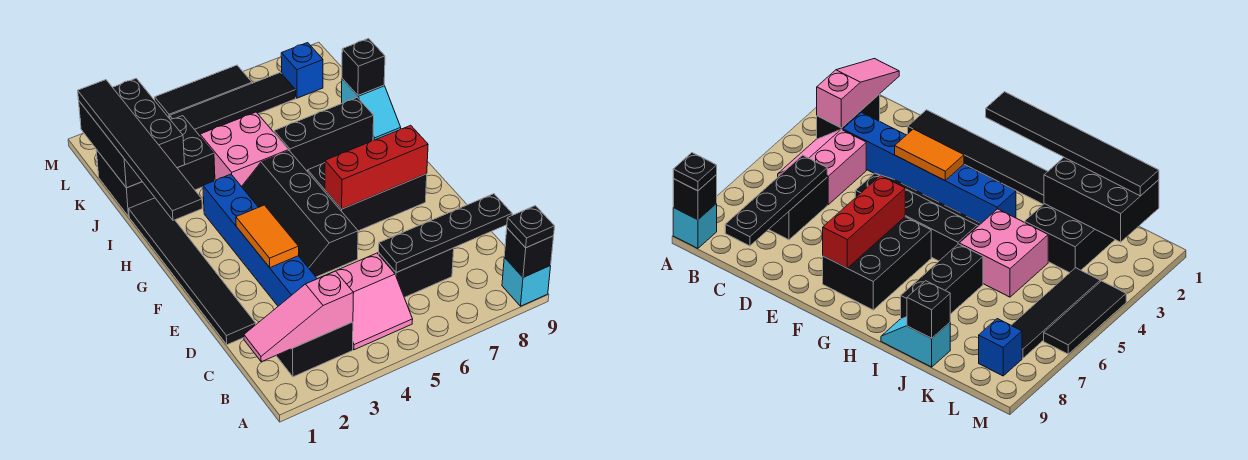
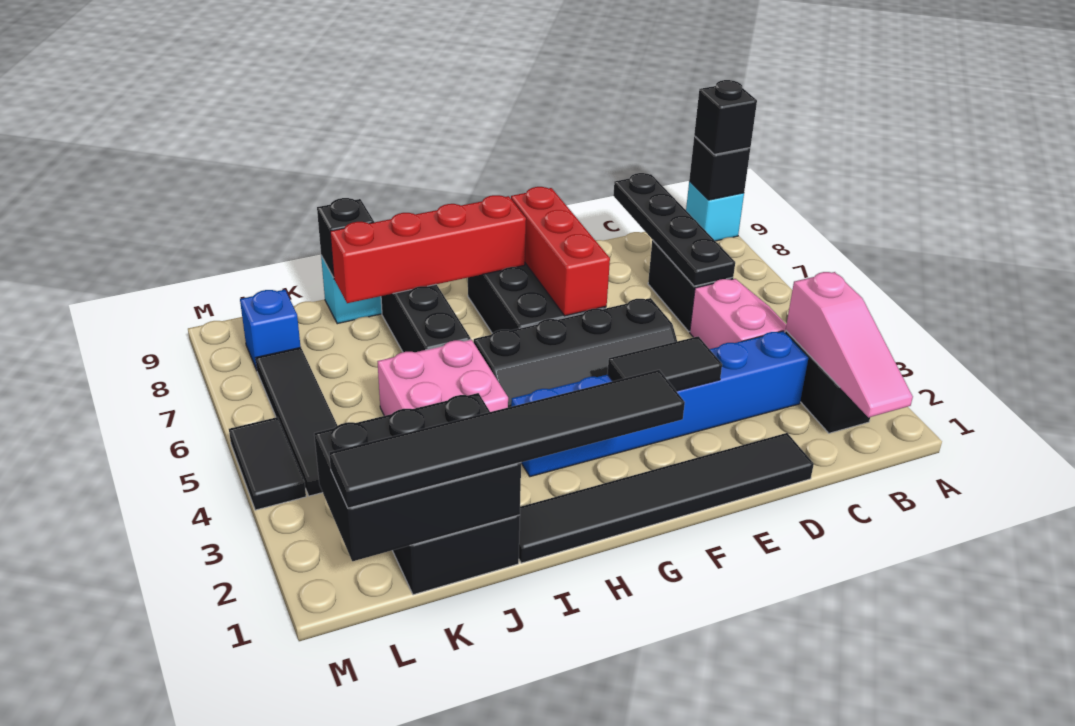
black 1x1 plate [507,206,555,248] -> black 1x1 brick [694,80,757,154]
orange 1x2 tile [236,205,299,268] -> black 1x2 tile [608,336,722,391]
none -> red 1x4 brick [330,195,526,303]
black 1x3 tile [155,65,252,119] -> black 1x2 tile [229,417,306,510]

